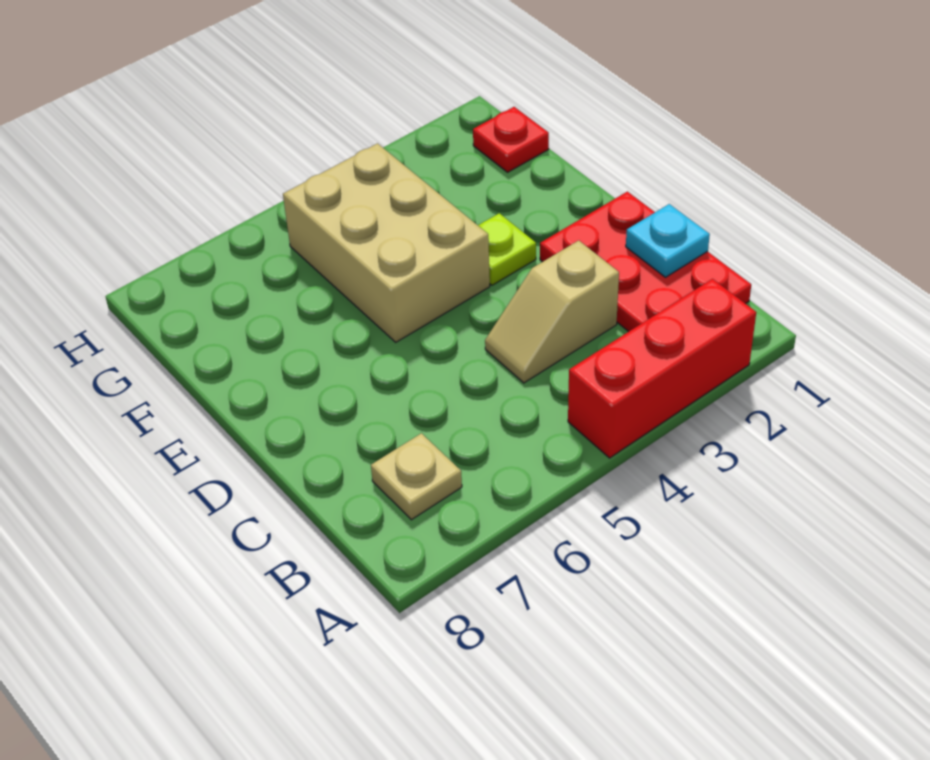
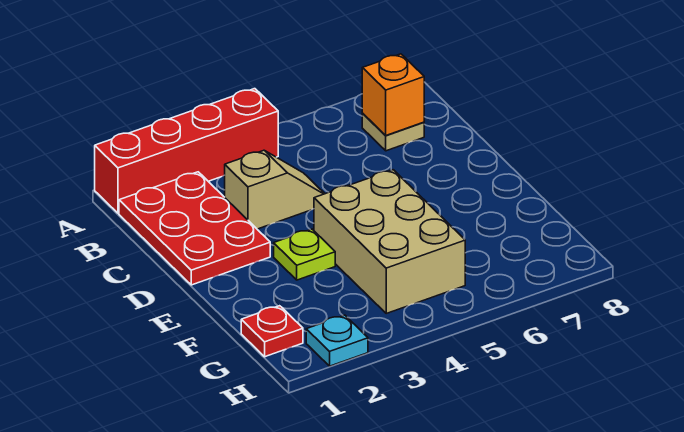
red 1x3 brick [568,279,756,458] -> red 1x4 brick [95,89,278,213]
none -> orange 1x1 brick [362,54,424,135]
cyan 1x1 plate [626,204,710,277] -> cyan 1x1 plate moved to [306,315,368,366]

